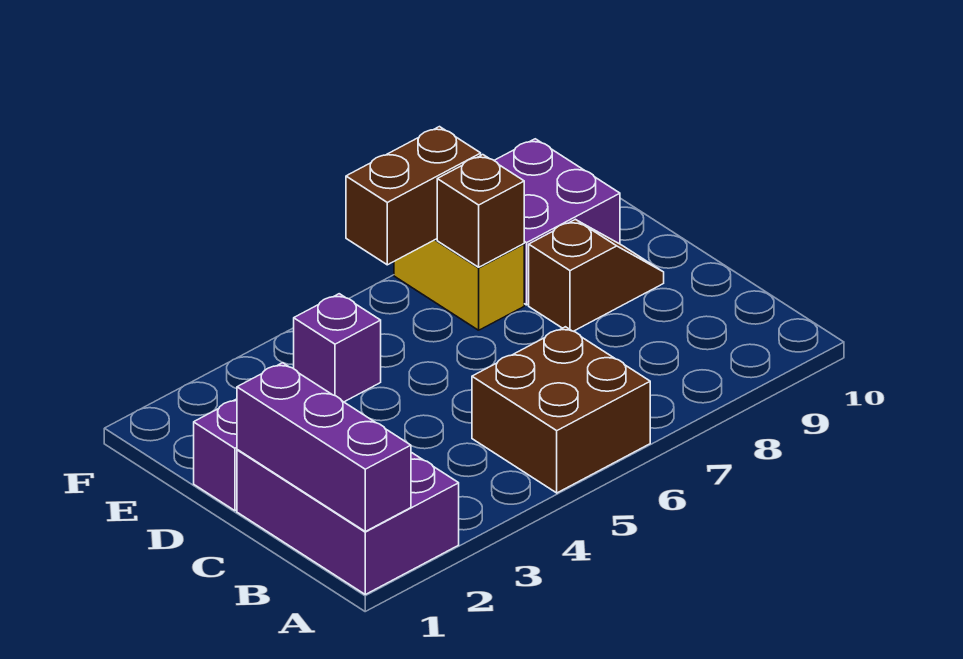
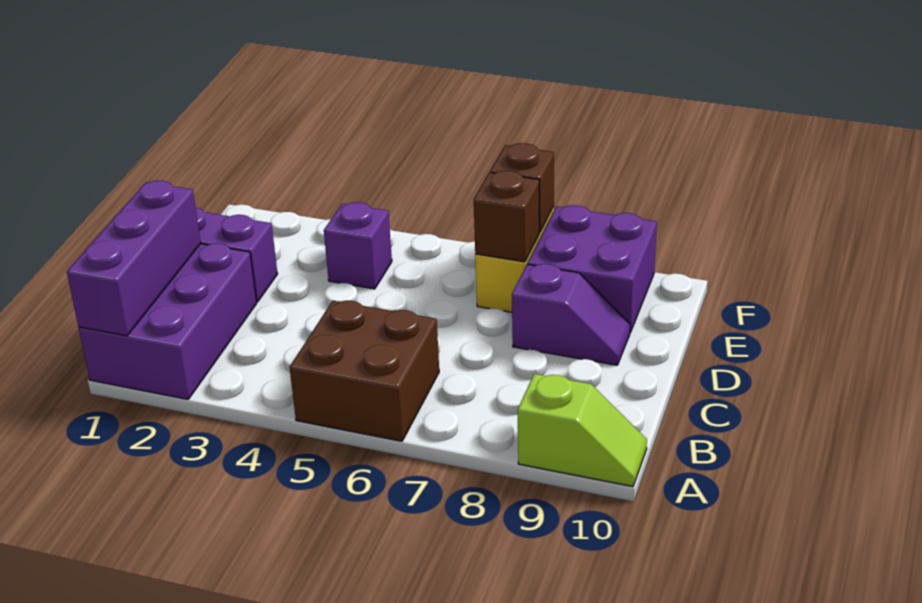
none -> lime 1x2 slope [518,374,647,487]
brown 1x2 slope [529,219,664,331] -> purple 1x2 slope [512,264,630,365]
brown 1x2 brick [346,127,481,265] -> brown 1x1 brick [490,143,554,231]

